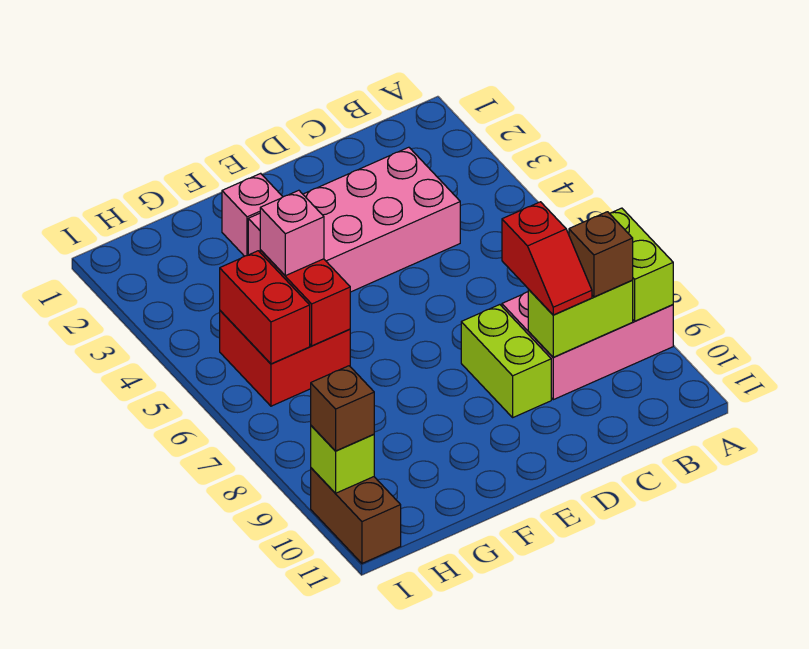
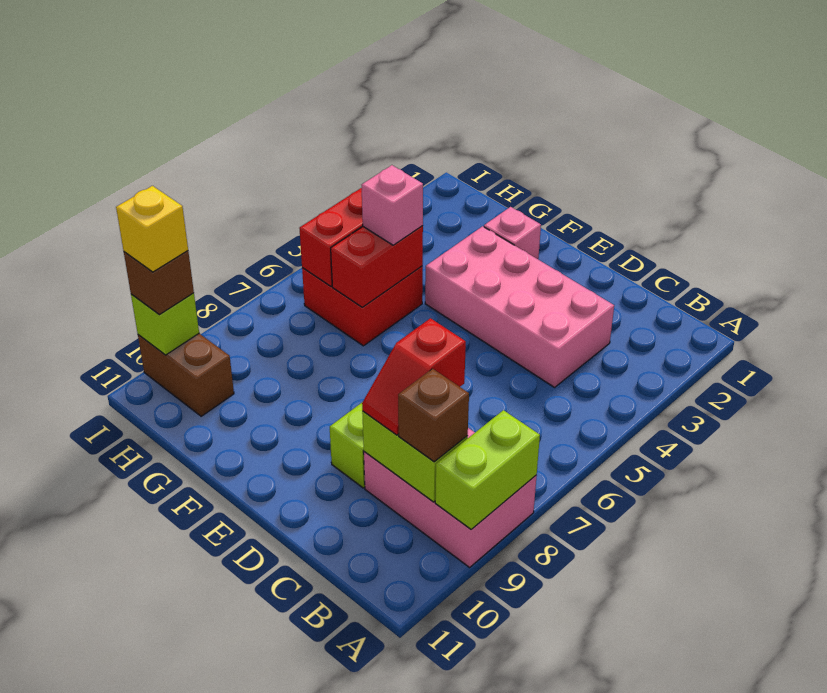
brown 1x2 brick [311,468,401,563] -> brown 1x2 brick turned to [138,334,234,416]
none -> yellow 1x1 brick [116,186,188,272]

